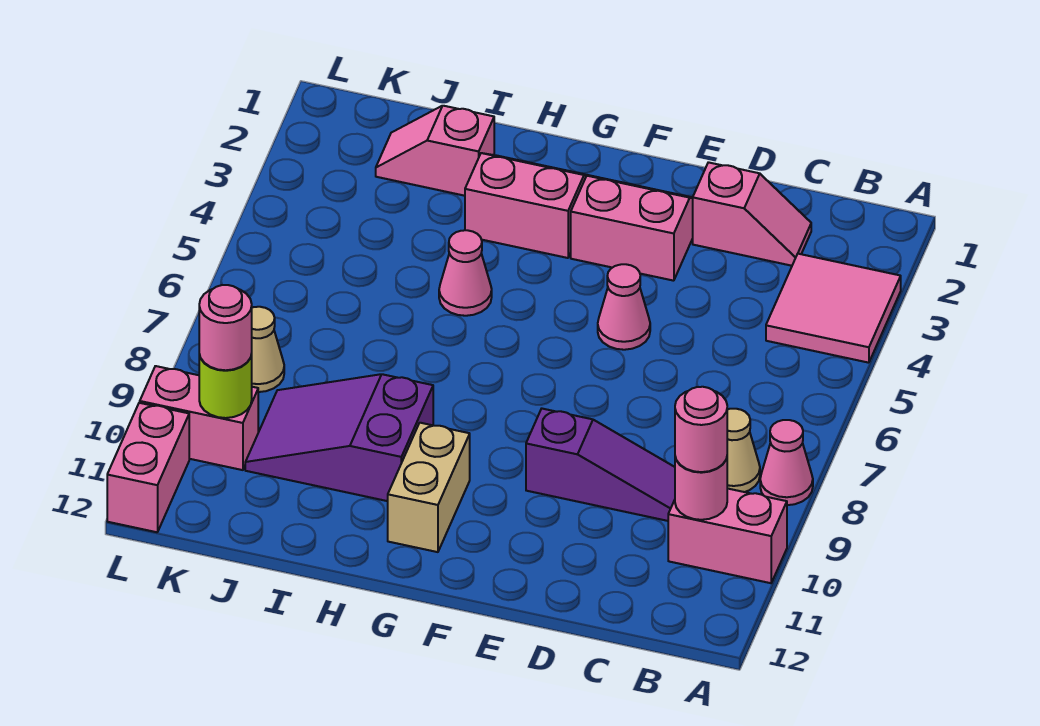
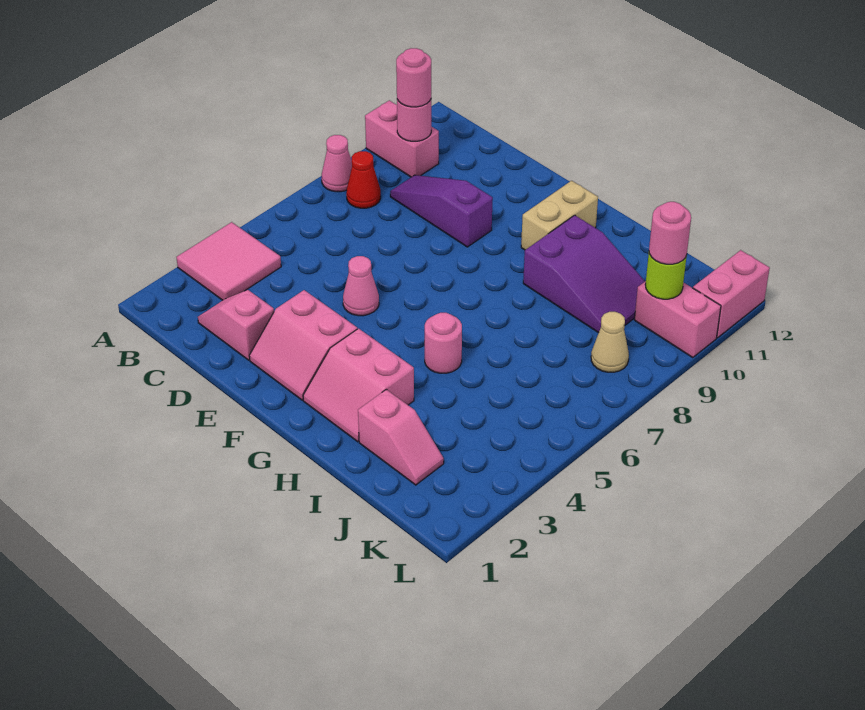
tan 1x1 cone [727,409,760,492] -> red 1x1 cone [346,151,381,208]
pink 1x1 cone [439,230,492,316] -> pink 1x1 round brick [425,313,462,373]

